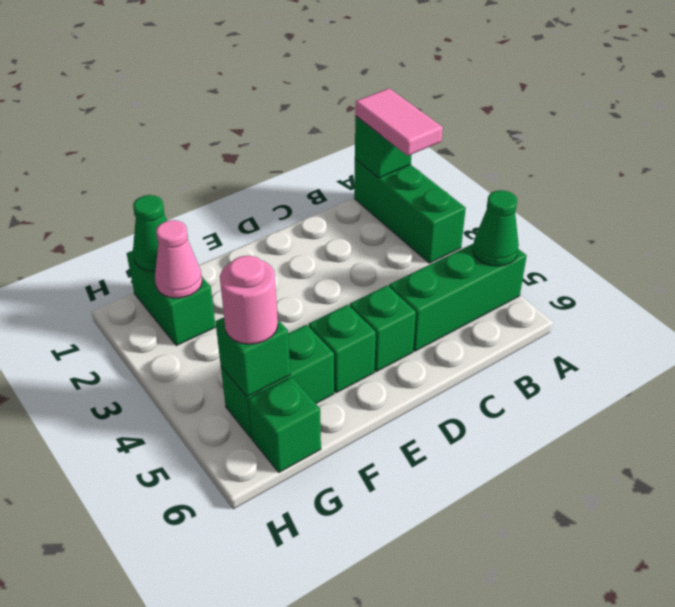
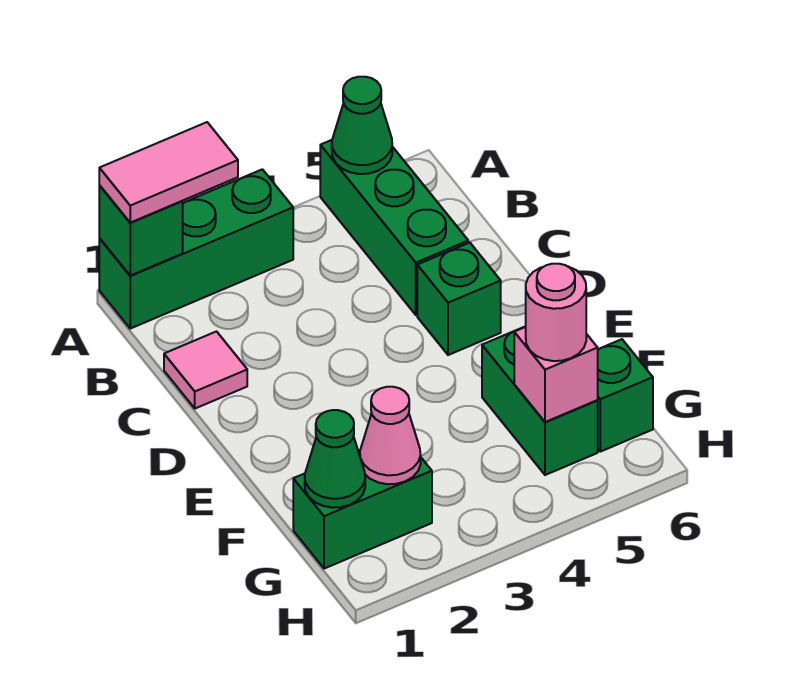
none -> pink 1x1 tile [164,332,247,409]
green 1x1 brick [309,305,376,393] -> none
green 1x1 brick [215,317,290,397] -> pink 1x1 brick [514,327,598,422]

